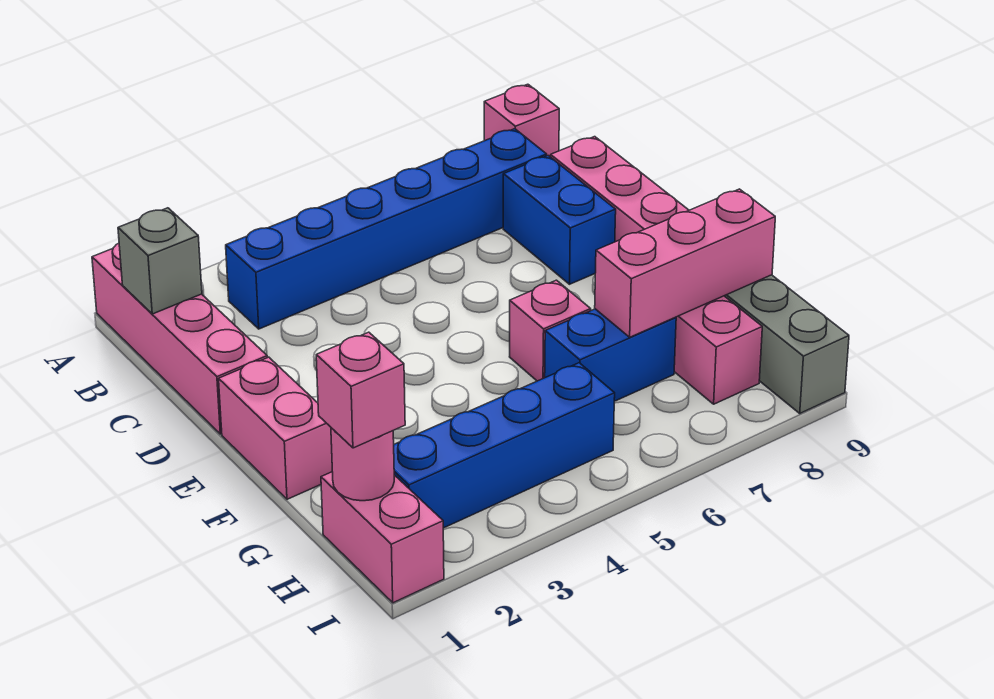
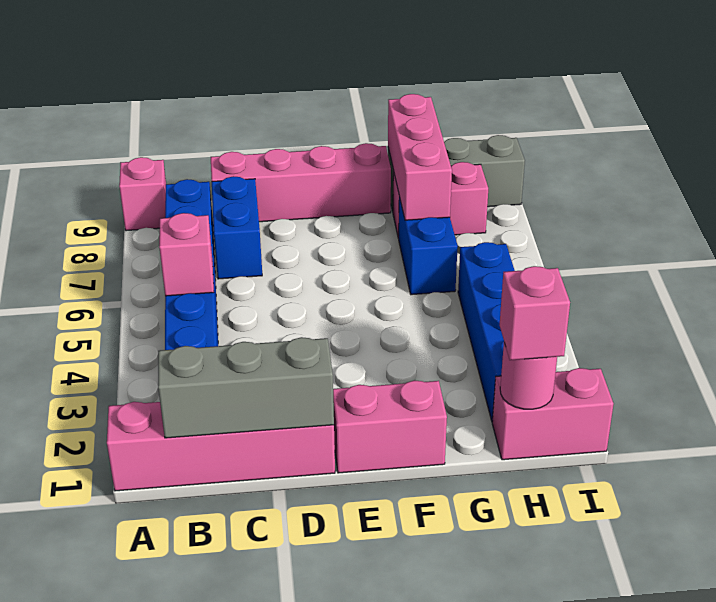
grey 1x1 brick [118,208,202,314] -> grey 1x3 brick [158,337,334,438]
blue 1x2 brick [503,156,616,284] -> blue 1x2 brick turned to [212,176,262,279]
pink 1x1 brick [510,280,591,381] -> pink 1x1 brick moved to [159,213,214,296]

